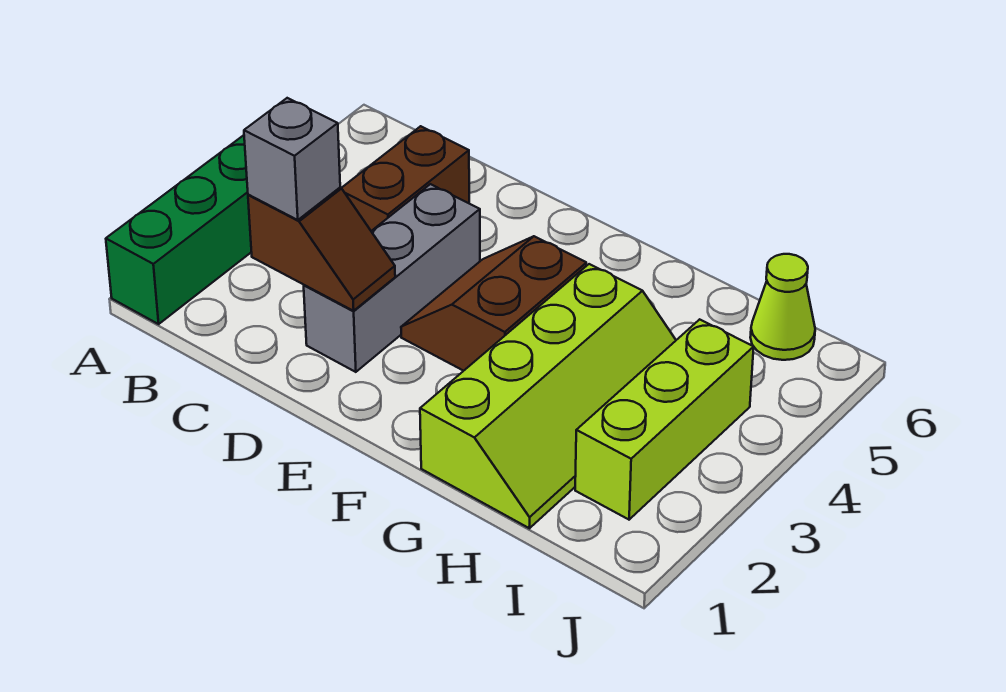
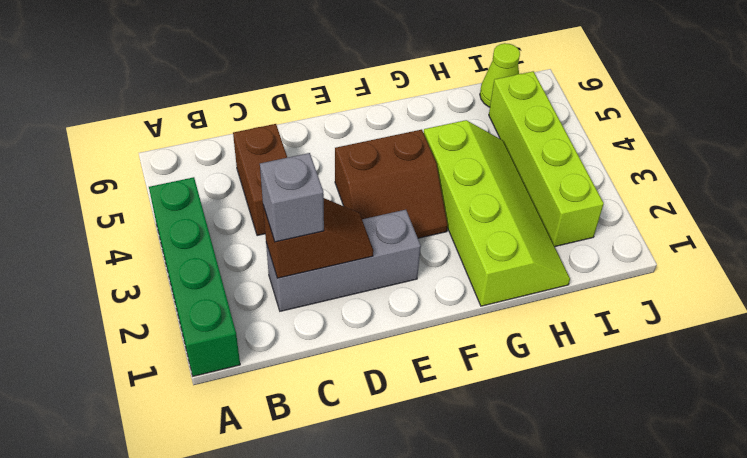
grey 1x3 brick [304,184,480,372] -> grey 1x3 brick turned to [266,210,421,311]
brown 2x2 slope [401,236,586,371] -> brown 2x2 slope turned to [335,130,448,238]
lime 1x3 brick [575,319,754,520] -> lime 1x4 brick [489,71,604,247]

